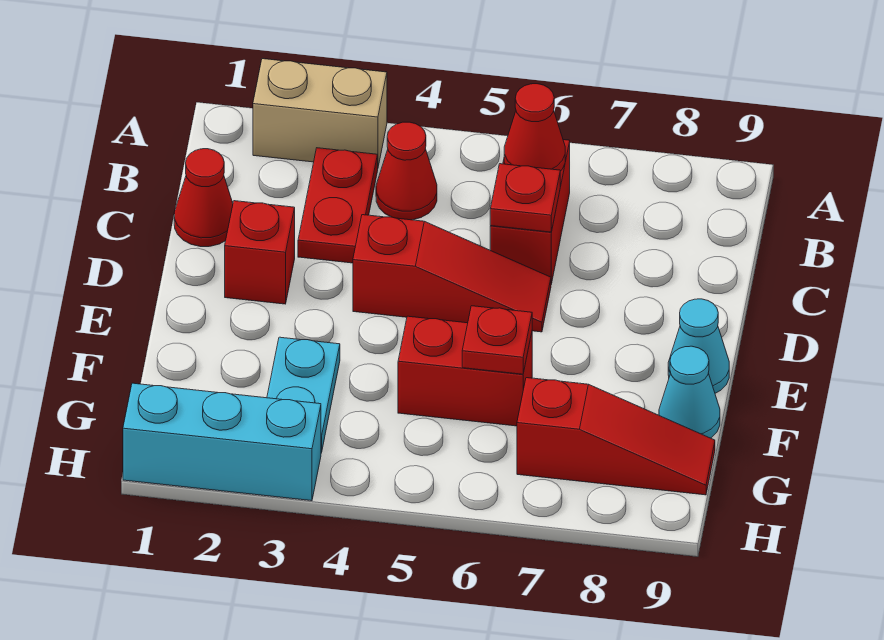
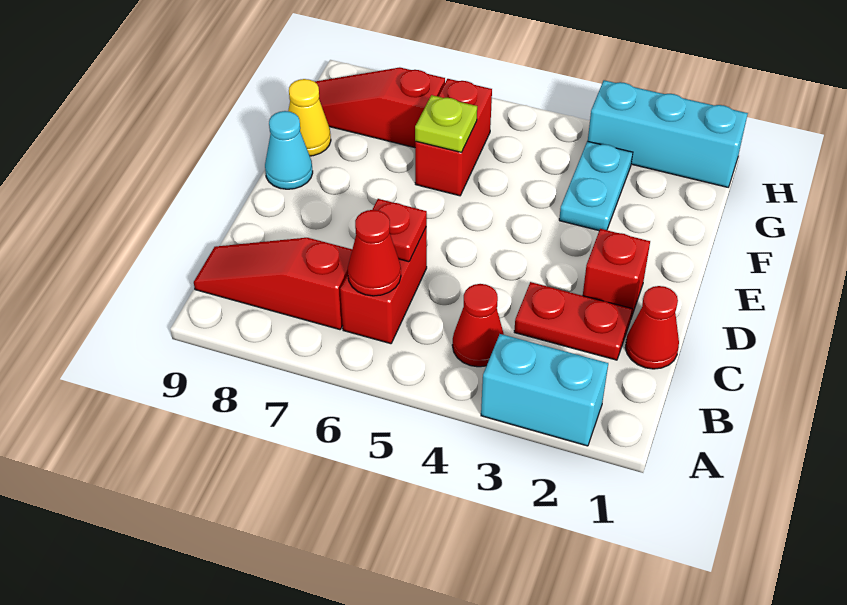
tan 1x2 brick [253,59,387,166] -> cyan 1x2 brick [481,334,608,446]
red 1x2 plate [298,148,378,263] -> red 1x2 plate turned to [514,282,632,360]
red 1x3 slope [353,215,551,332] -> red 1x3 slope moved to [194,238,352,330]
red 1x2 brick [398,316,532,426] -> red 1x2 brick turned to [415,79,492,196]
red 1x1 plate [462,306,532,374] -> lime 1x1 plate [415,95,477,152]
cyan 1x1 cone [659,346,720,438] -> yellow 1x1 cone [288,79,331,156]

